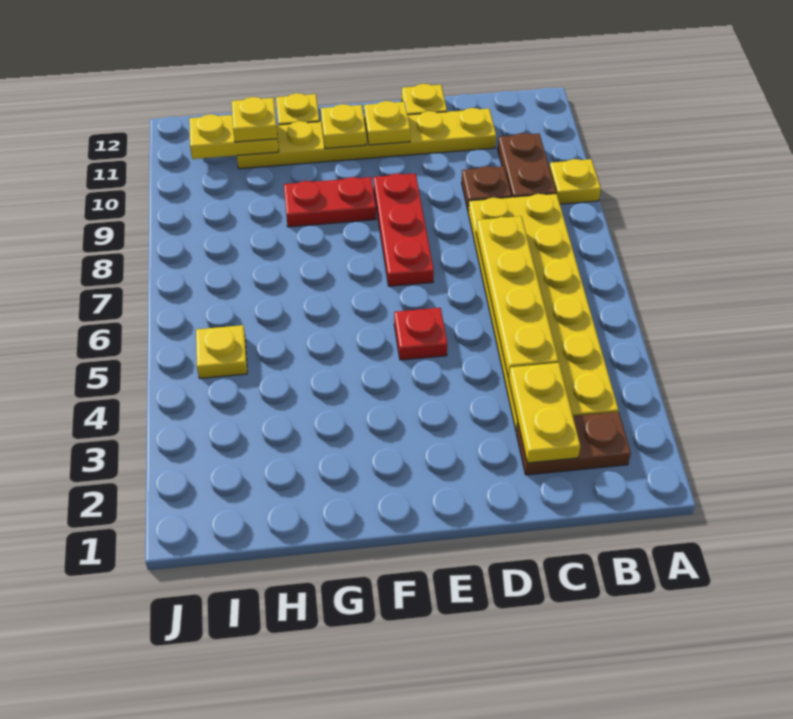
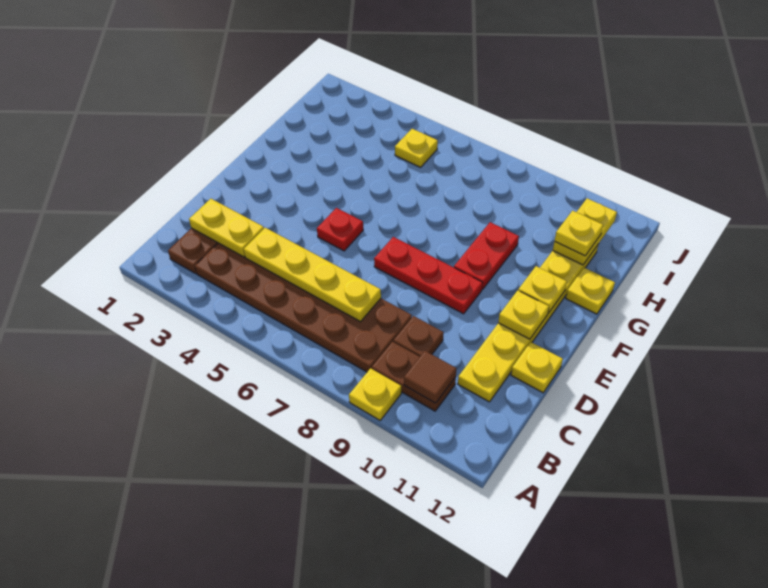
yellow 2x6 plate [468,193,619,431] -> brown 2x6 plate [195,243,412,372]
none -> brown 1x1 tile [404,351,456,403]

